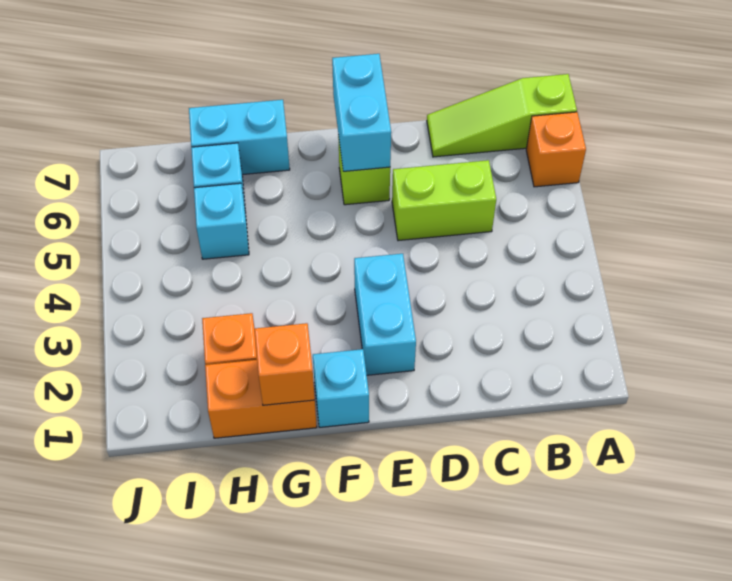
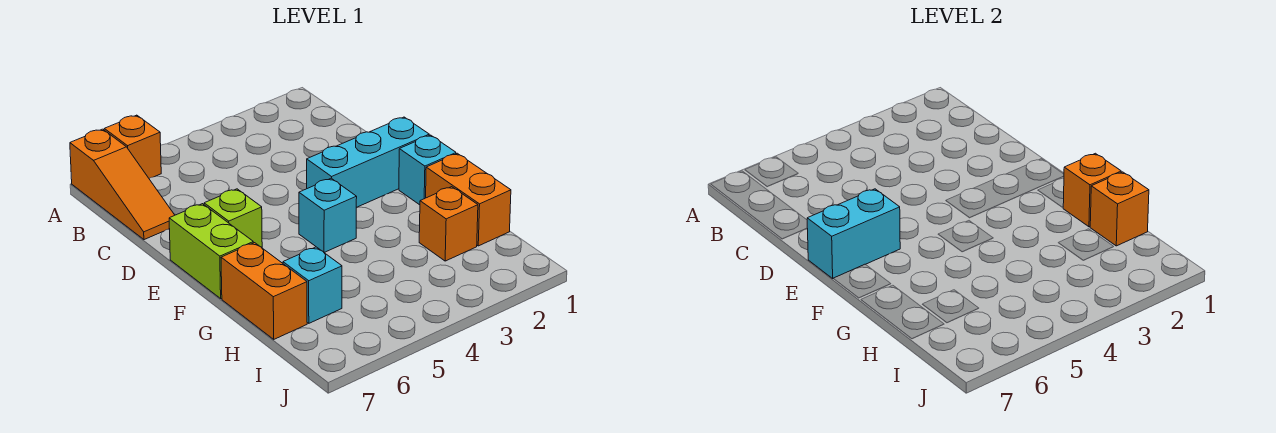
lime 1x3 slope [427,74,577,157] -> orange 1x3 slope [70,129,175,240]
lime 1x2 brick [392,160,496,241] -> lime 1x2 brick moved to [169,204,253,298]
cyan 1x2 brick [354,254,416,375] -> cyan 1x3 brick [307,117,429,207]
cyan 1x2 brick [189,100,290,175] -> orange 1x2 brick [221,243,307,339]
none -> orange 1x1 brick [1090,172,1149,246]
cyan 1x1 brick [194,183,249,259] -> cyan 1x1 brick moved to [299,178,357,252]

